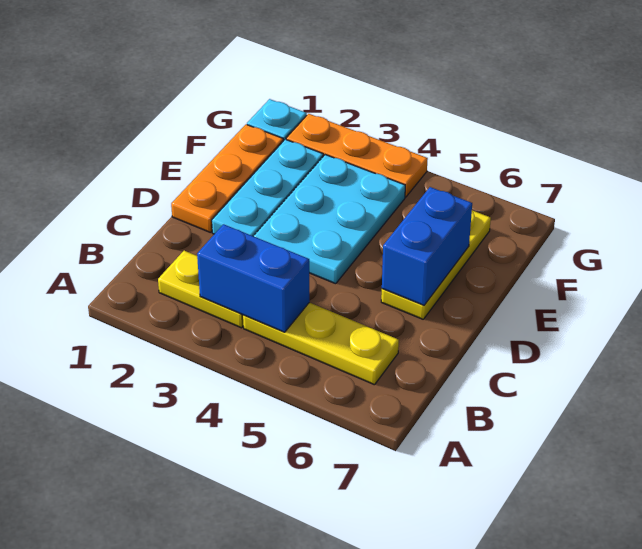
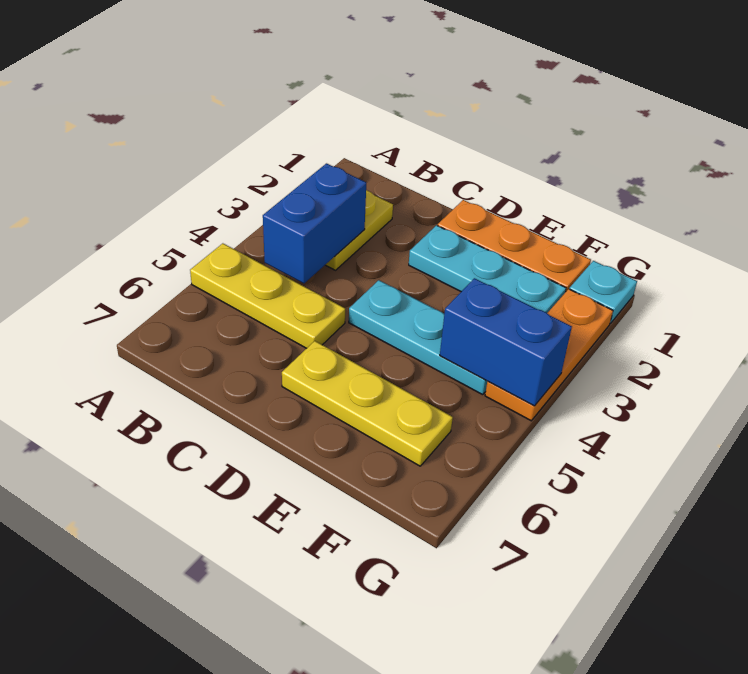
yellow 1x3 plate [243,303,399,385] -> yellow 1x3 plate turned to [190,243,345,348]
cyan 2x3 plate [254,155,405,284] -> cyan 1x3 plate [349,280,488,395]
blue 1x2 brick [382,187,472,305] -> blue 1x2 brick moved to [440,278,572,406]

